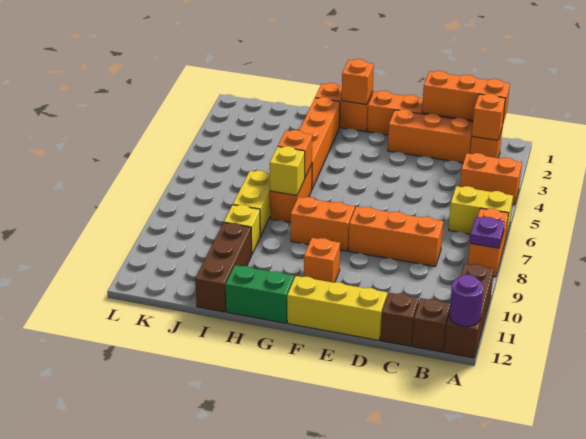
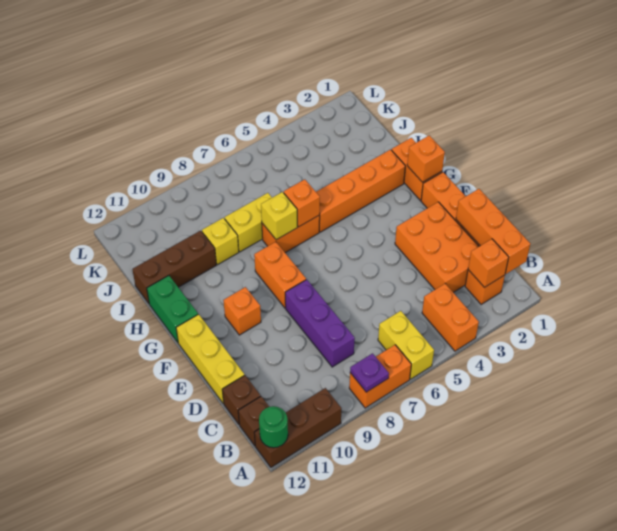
purple 1x1 round brick [449,275,484,327] -> green 1x1 round brick [259,406,288,448]
orange 1x3 brick [388,109,473,163] -> orange 2x3 brick [395,202,479,292]
orange 1x3 brick [349,207,443,266] -> purple 1x3 brick [285,280,355,367]

